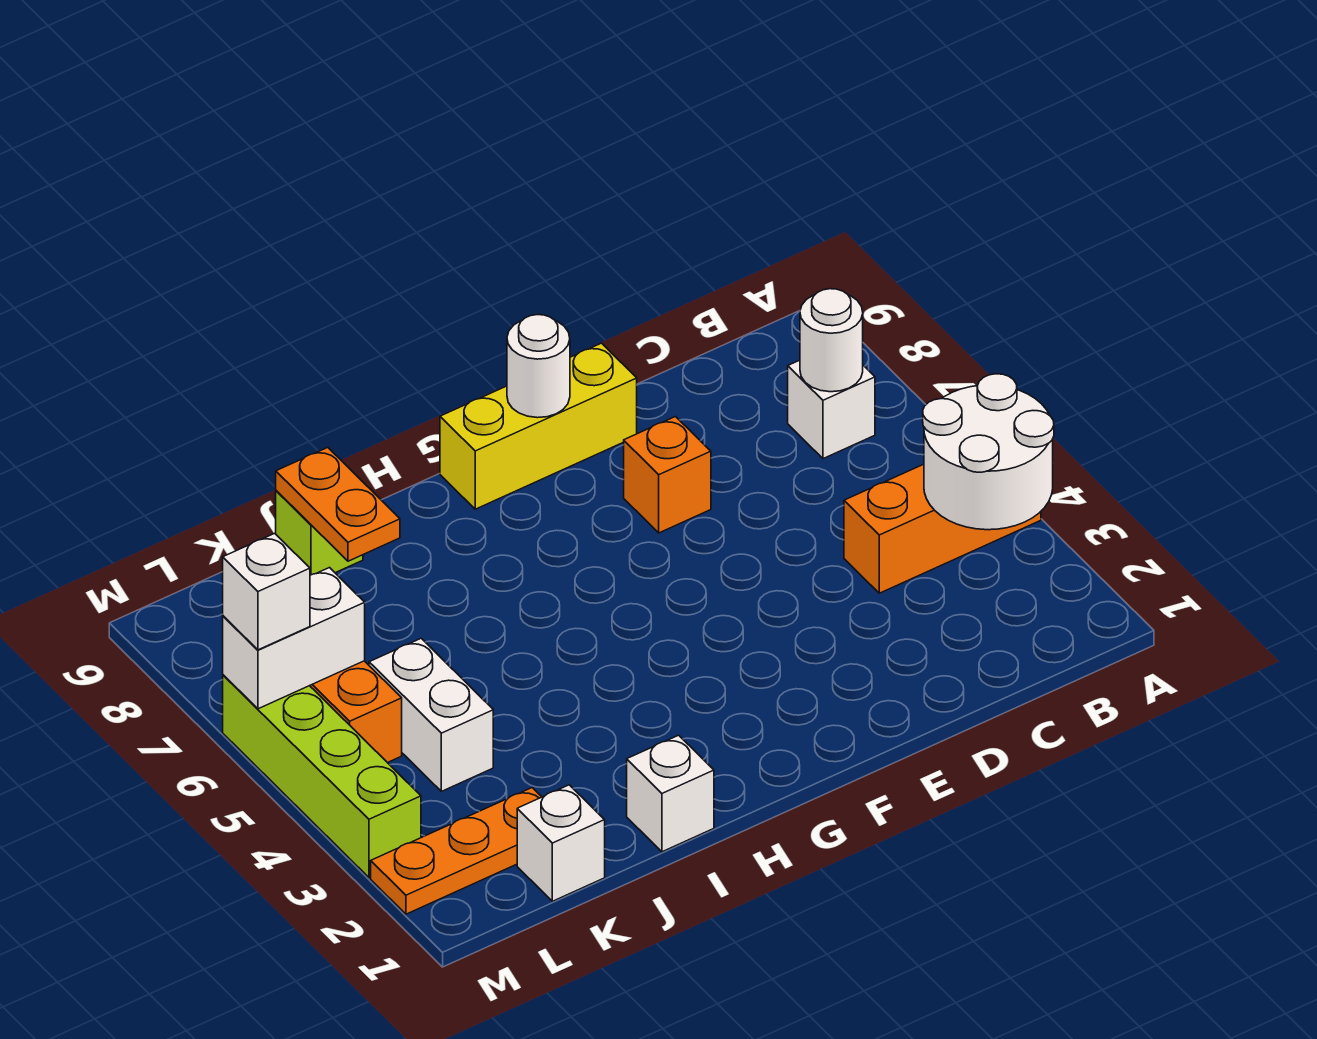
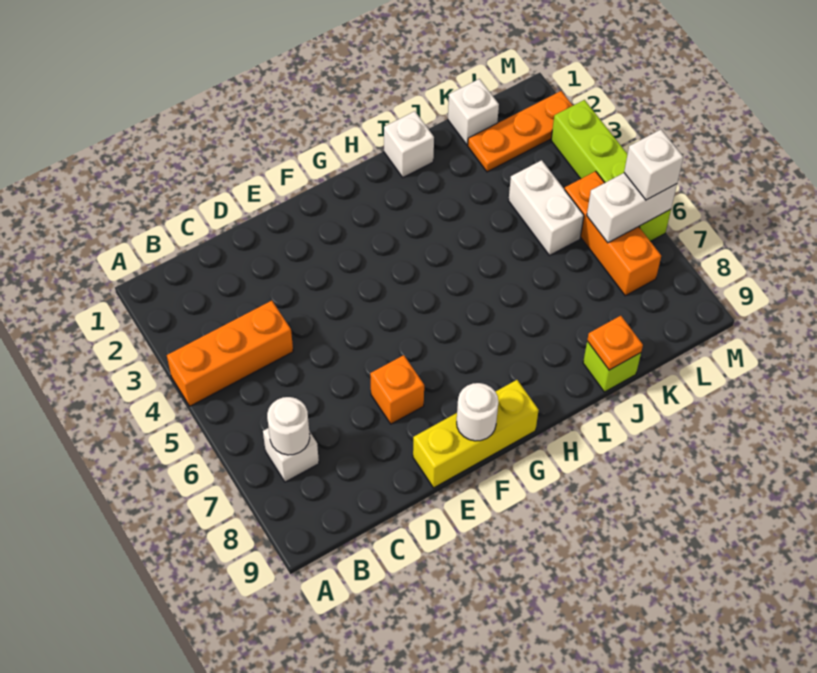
white 2x2 round brick [923,374,1054,530] -> none
orange 1x2 plate [276,448,400,561] -> orange 1x1 plate [587,316,643,370]

